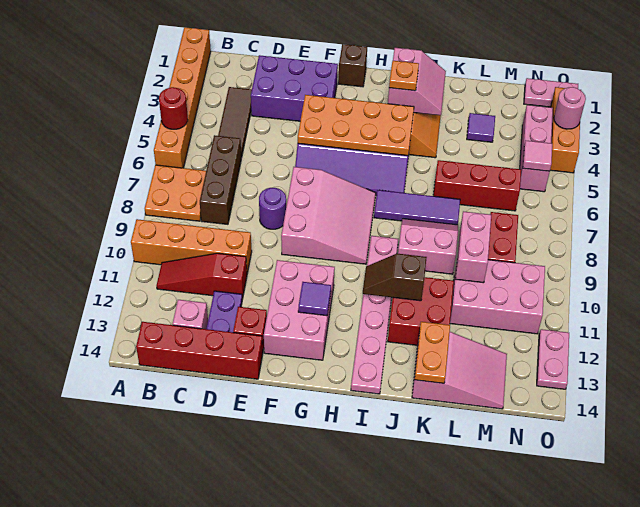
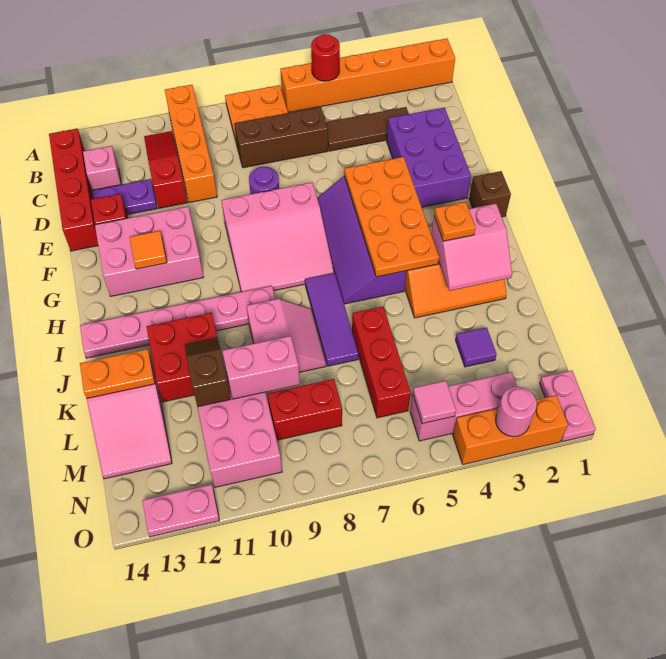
purple 1x1 tile [298,282,331,316] -> orange 1x1 tile [129,231,167,269]
brown 1x2 slope [363,254,427,301] -> brown 1x2 slope moved to [185,337,231,407]

